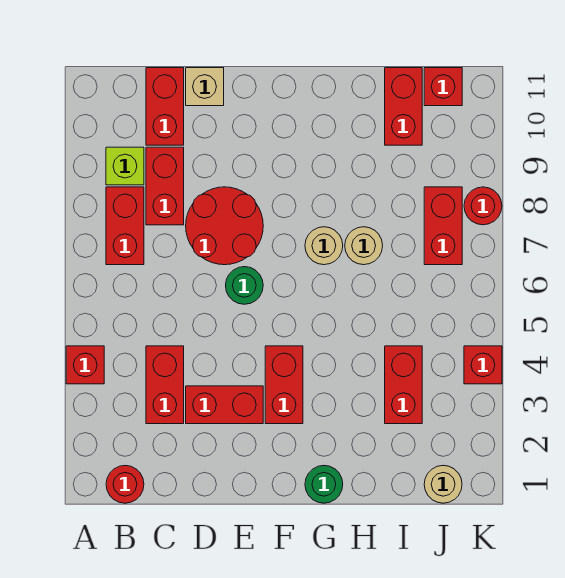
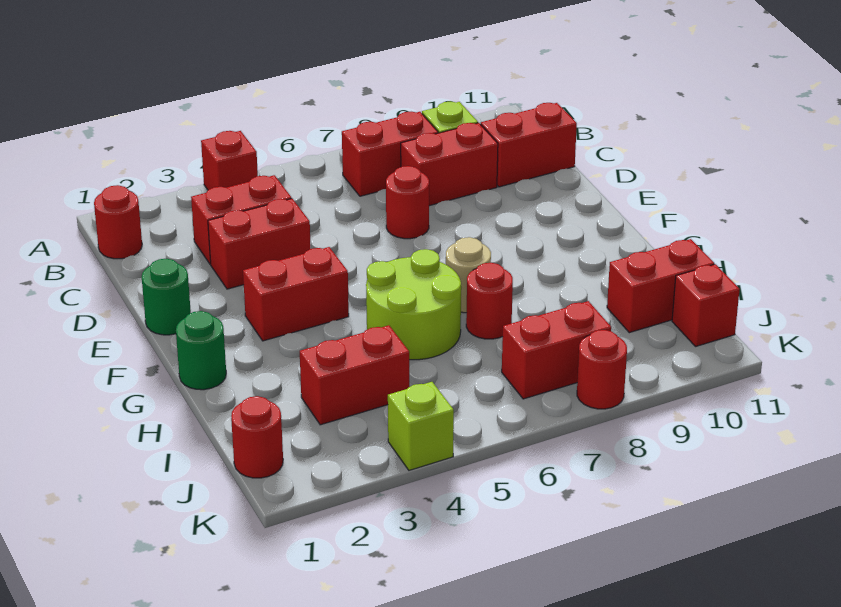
red 1x2 brick [186,386,263,424] -> red 1x2 brick turned to [208,199,311,289]
red 2x2 round brick [186,187,263,265] -> red 1x1 round brick [386,166,429,239]
tan 1x1 brick [186,68,224,106] -> none
green 1x1 round brick [226,267,263,304] -> green 1x1 round brick moved to [142,259,191,335]
none -> lime 2x2 round brick [366,249,461,360]
tan 1x1 round brick [345,227,383,265] -> red 1x1 round brick [466,263,513,339]
tan 1x1 round brick [424,465,462,503] -> red 1x1 round brick [231,396,283,478]
red 1x1 brick [464,346,502,384] -> lime 1x1 brick [388,382,454,470]

